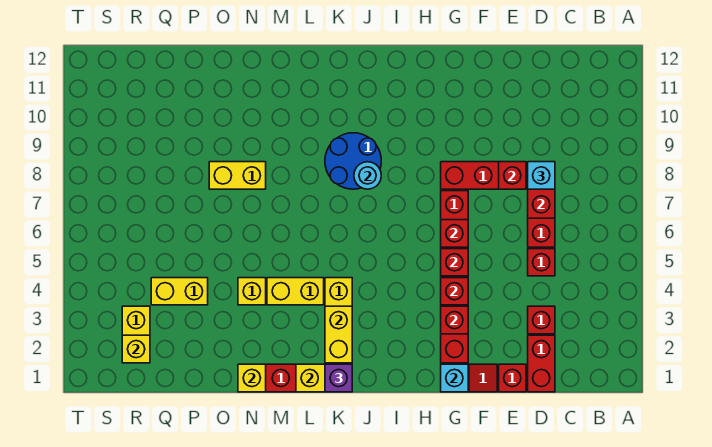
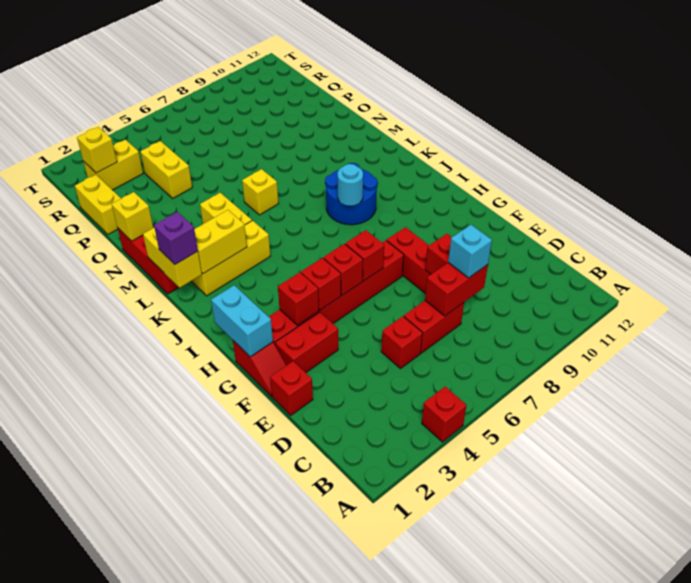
red 1x2 brick [528,335,555,392] -> red 1x2 brick moved to [275,312,338,373]
red 1x1 brick [528,306,555,334] -> red 1x1 brick moved to [422,387,467,442]
cyan 1x1 brick [441,364,468,392] -> cyan 1x2 brick [211,285,273,357]
yellow 1x1 brick [238,278,266,305] -> yellow 1x1 brick moved to [242,169,278,215]
yellow 1x2 brick [209,162,266,189] -> yellow 1x2 brick moved to [75,175,121,234]

